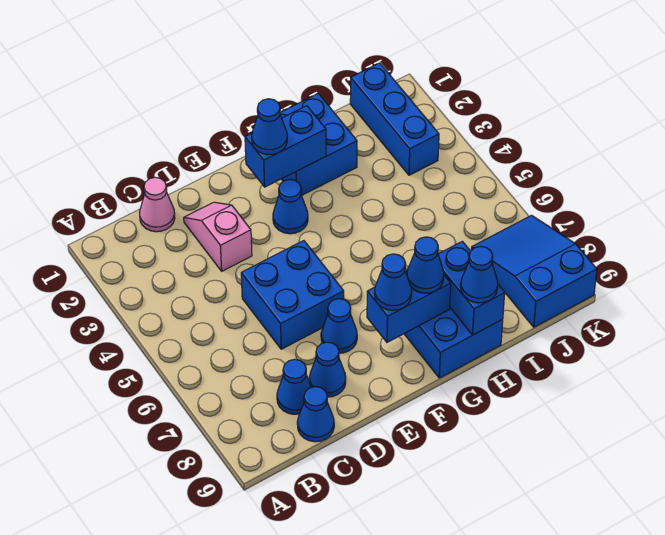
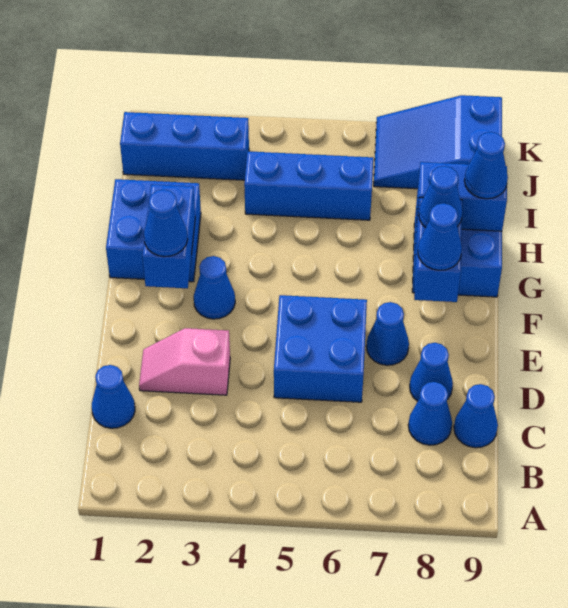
pink 1x1 cone [140,177,175,232] -> blue 1x1 cone [92,365,135,428]
none -> blue 1x3 brick [244,151,373,220]

